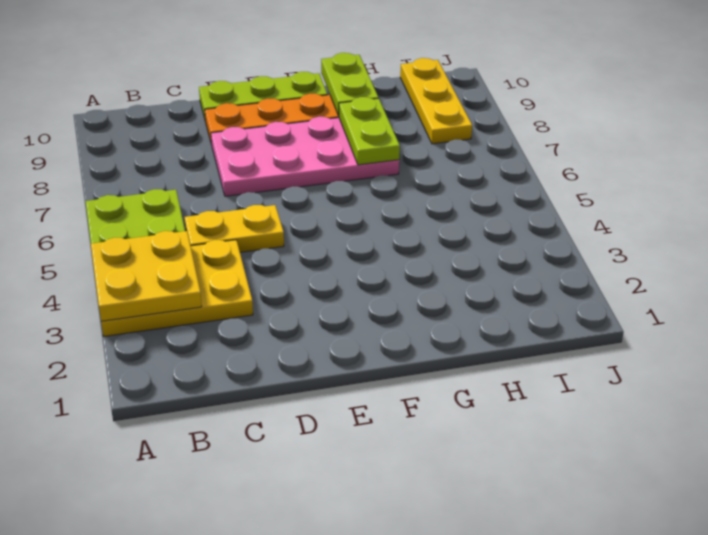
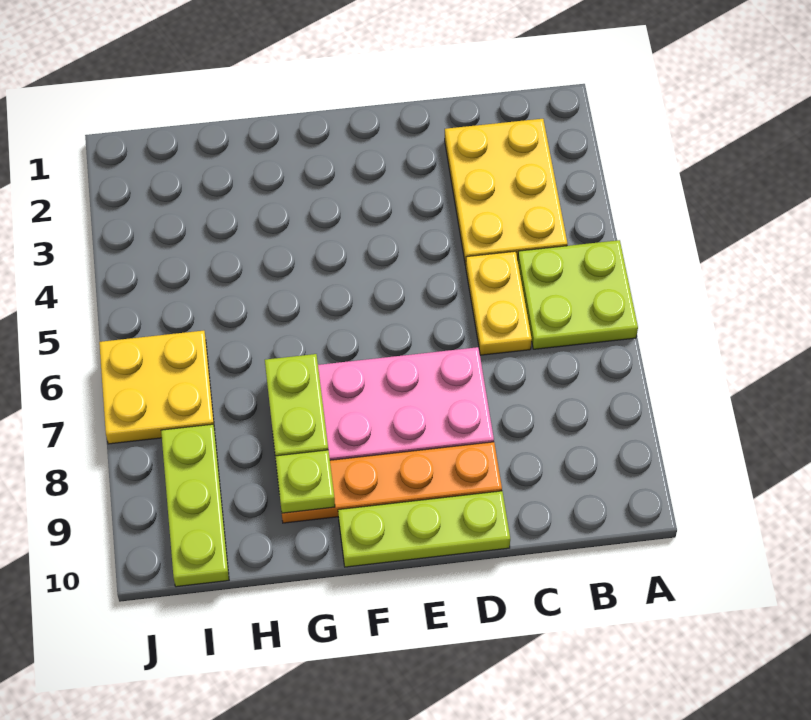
yellow 2x3 plate [101,240,253,336] -> yellow 2x3 plate turned to [445,119,568,265]
yellow 2x2 plate [91,231,202,321] -> yellow 2x2 plate moved to [99,331,215,444]
yellow 1x2 plate [185,205,284,252] -> yellow 1x2 plate turned to [466,251,532,355]
lime 1x2 plate [321,53,378,116] -> lime 1x1 plate [275,450,335,513]
yellow 1x3 plate [400,58,472,144] -> lime 1x3 plate [161,424,229,587]

